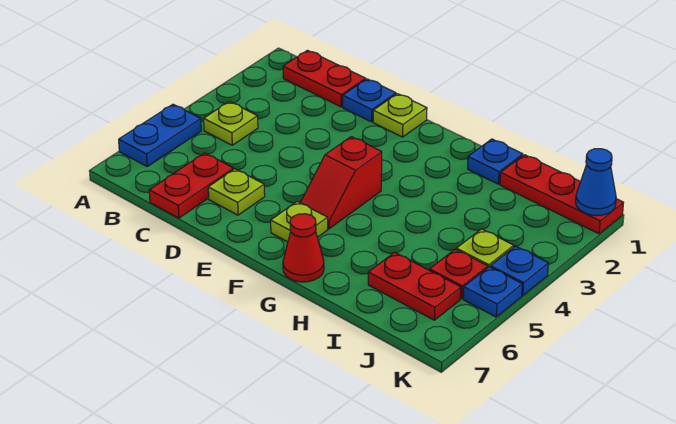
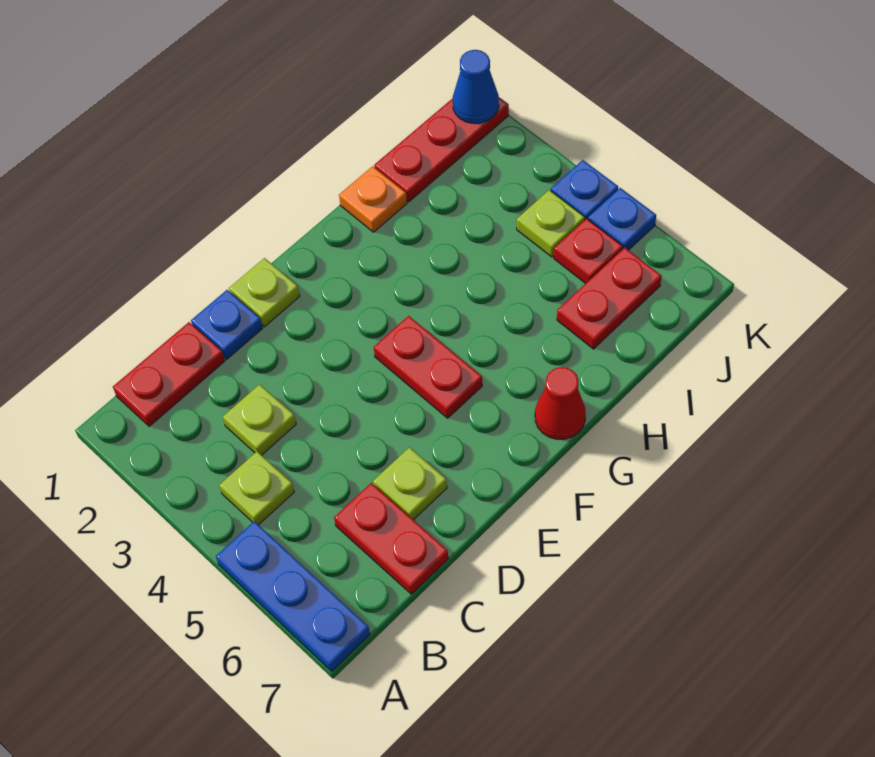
blue 1x2 plate [119,104,201,166] -> blue 1x3 plate [216,521,370,671]
red 1x2 slope [300,137,382,229] -> red 1x2 plate [374,316,482,418]
lime 1x1 plate [271,201,328,242] -> lime 1x1 plate moved to [223,384,296,455]
blue 1x1 plate [468,139,523,184] -> orange 1x1 plate [339,166,407,232]

